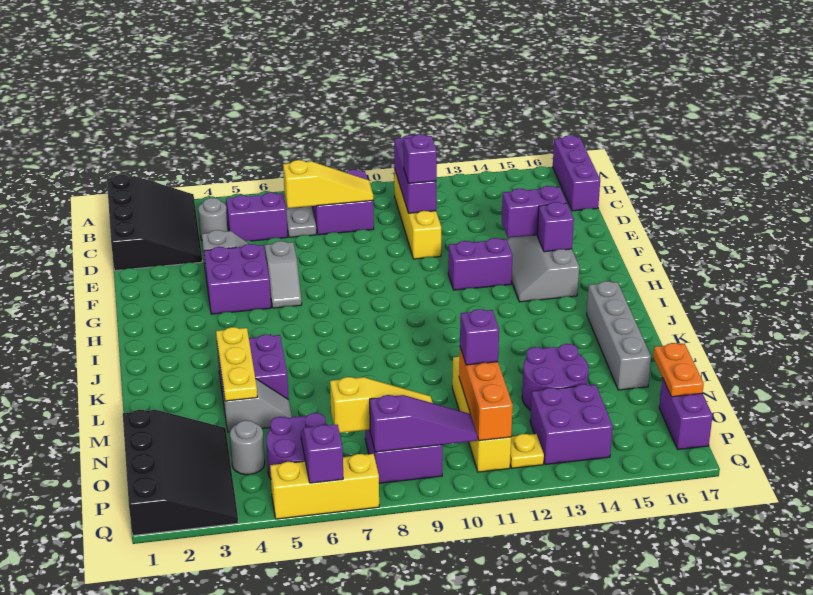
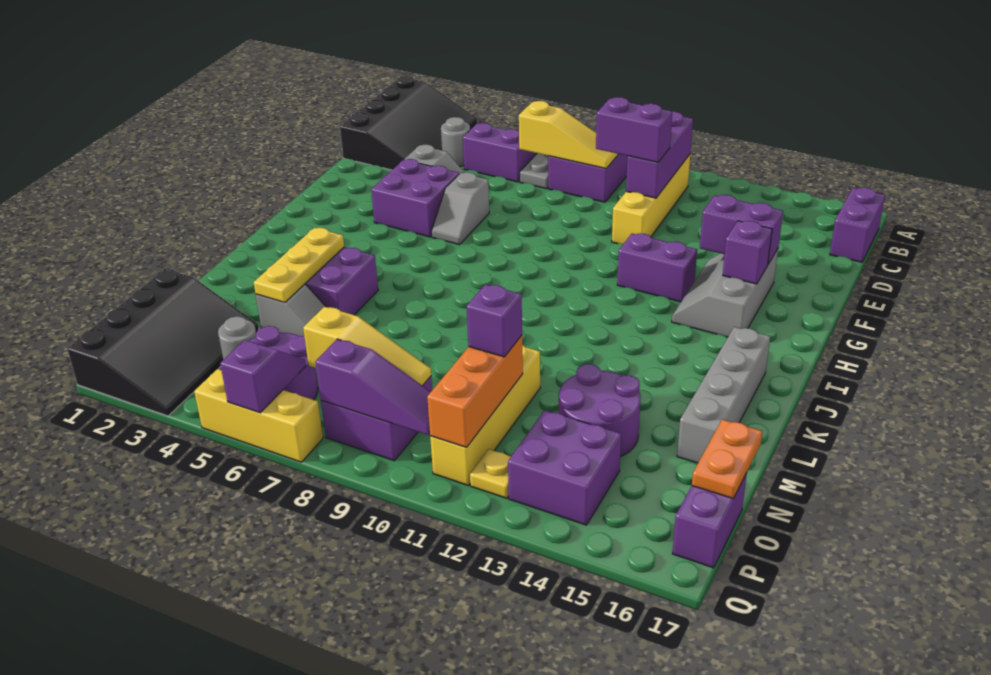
purple 1x3 brick [553,135,600,211] -> purple 1x2 brick [830,188,885,262]
purple 1x1 brick [404,134,437,183] -> purple 1x2 brick [596,97,672,162]

